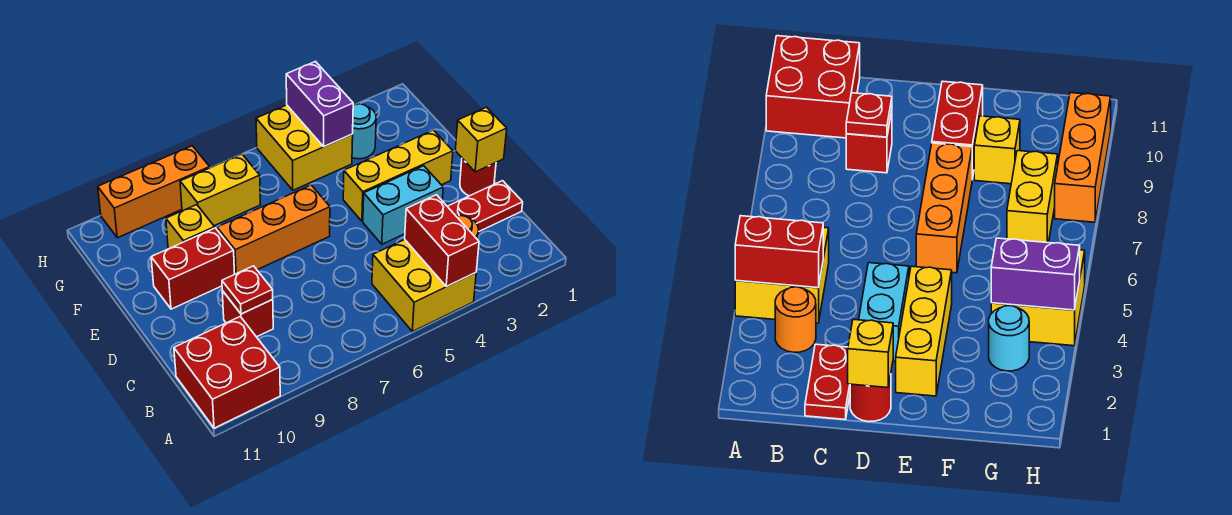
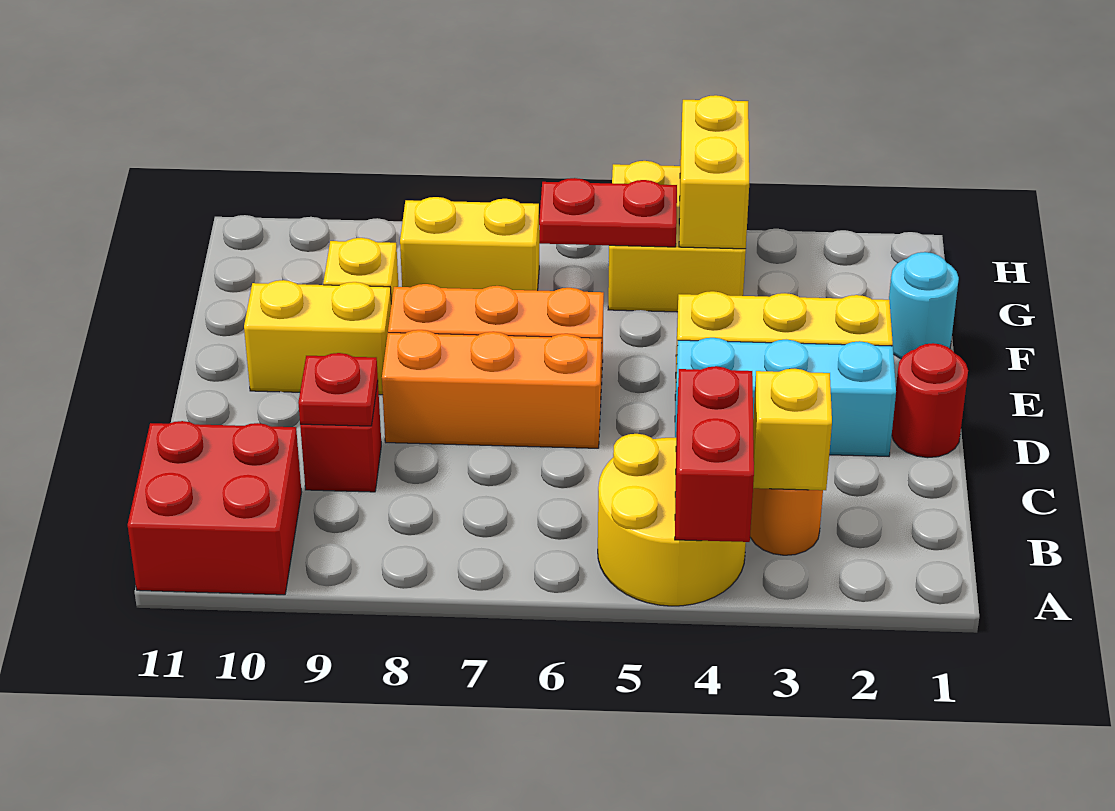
yellow 2x2 brick [372,240,476,332] -> yellow 2x2 round brick [598,434,746,606]
red 1x2 plate [447,181,523,231] -> red 1x2 plate moved to [539,178,677,247]
yellow 1x1 brick [455,107,507,172] -> yellow 1x1 brick moved to [753,369,832,490]
cyan 1x2 brick [363,166,443,244] -> cyan 1x3 brick [675,338,896,456]
red 1x2 brick [151,228,235,309] -> yellow 1x2 brick [244,280,391,395]
cyan 1x1 round brick [352,104,376,159] -> cyan 1x1 round brick moved to [889,252,959,358]
purple 1x2 brick [286,62,353,146] -> yellow 1x2 brick [679,95,749,249]
orange 1x3 brick [98,146,210,238] -> orange 1x3 brick moved to [382,330,602,448]

